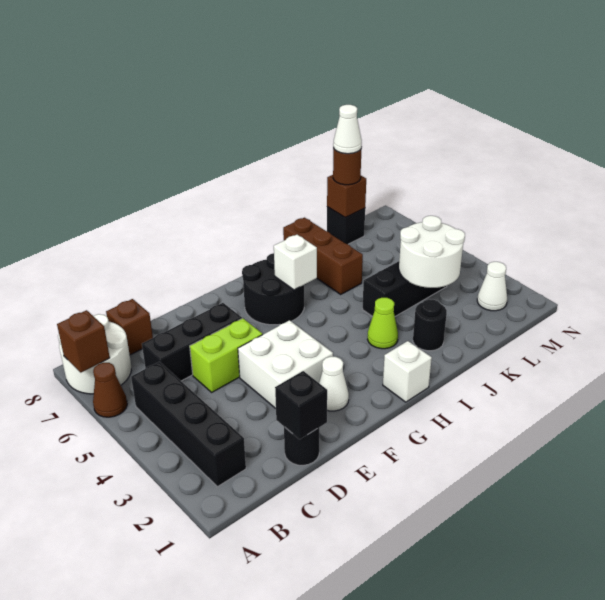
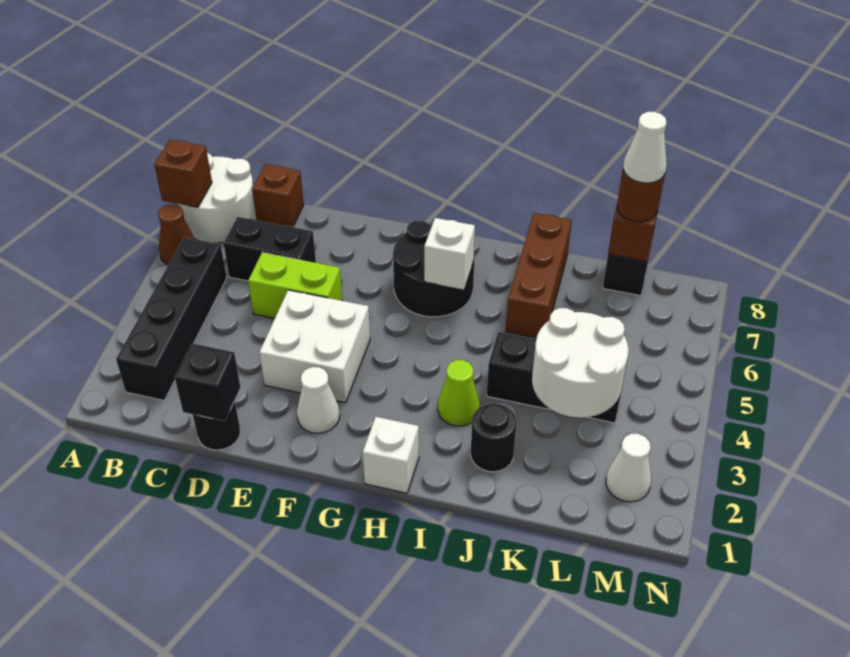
black 1x3 brick [142,303,242,381] -> black 1x2 brick [223,217,316,281]

